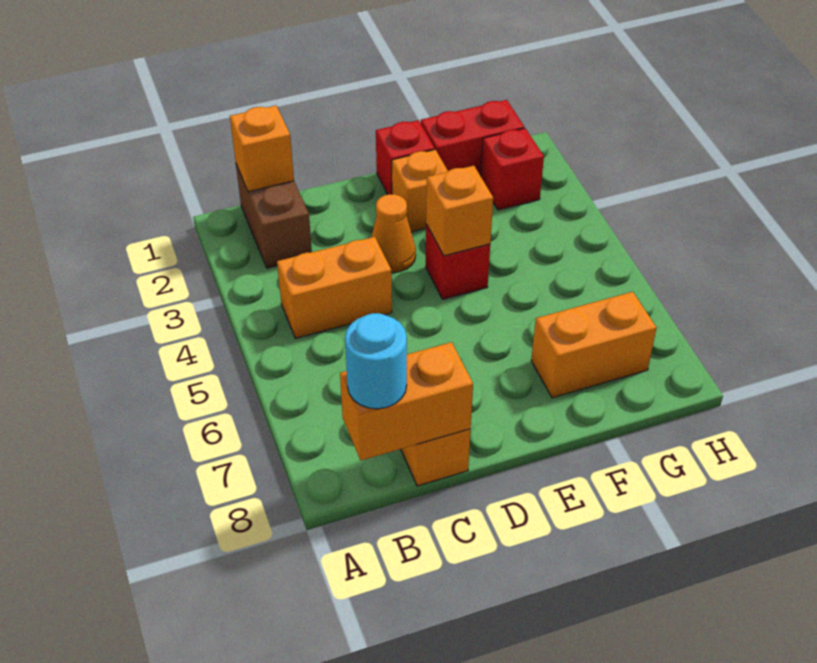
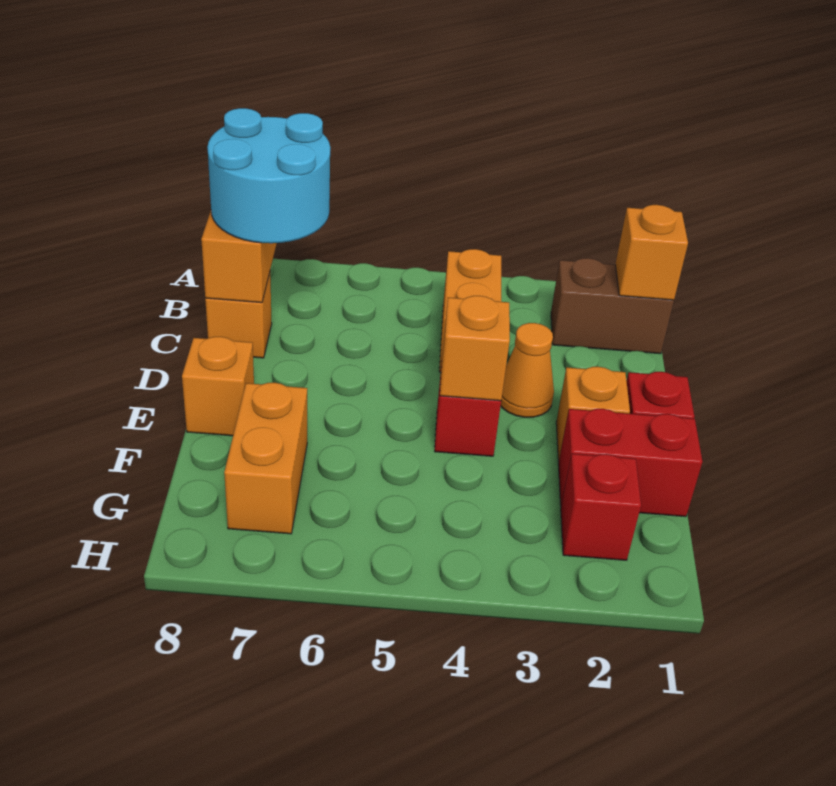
cyan 1x1 round brick [345,313,407,409] -> cyan 2x2 round brick [207,108,330,243]
none -> orange 1x1 brick [182,337,254,436]
red 1x2 brick [421,100,524,176] -> red 1x2 brick turned to [558,409,702,517]

